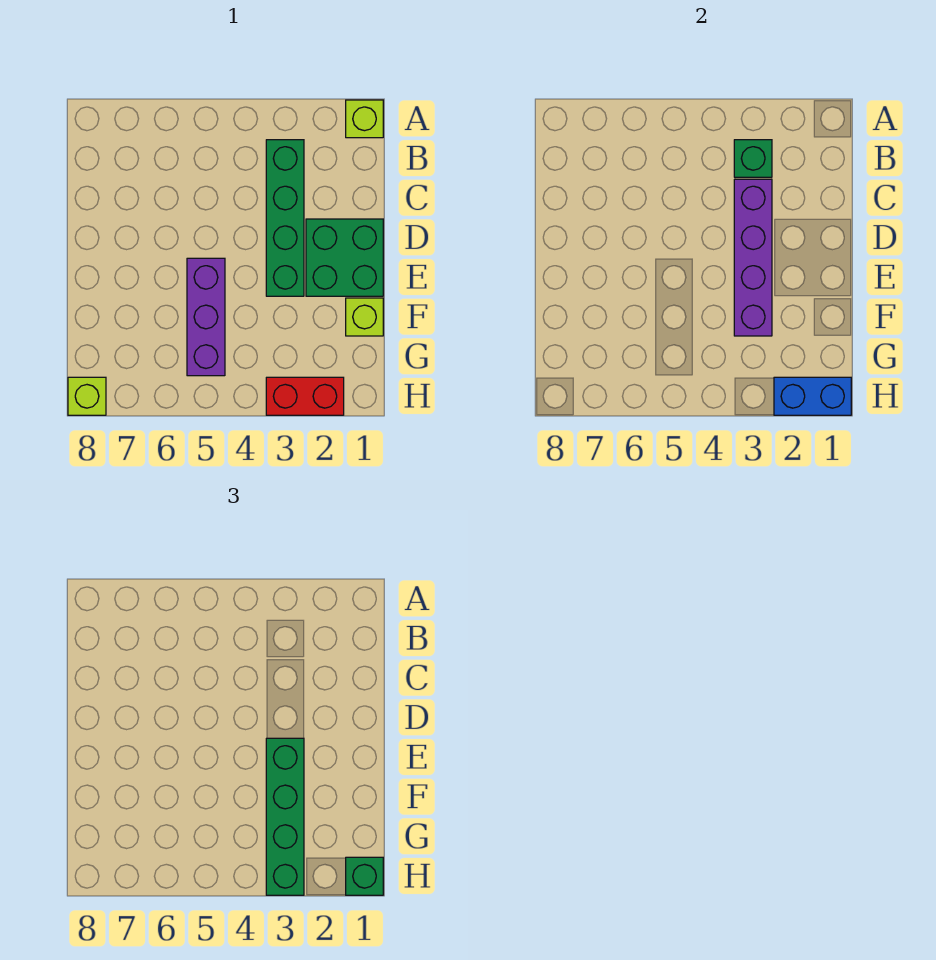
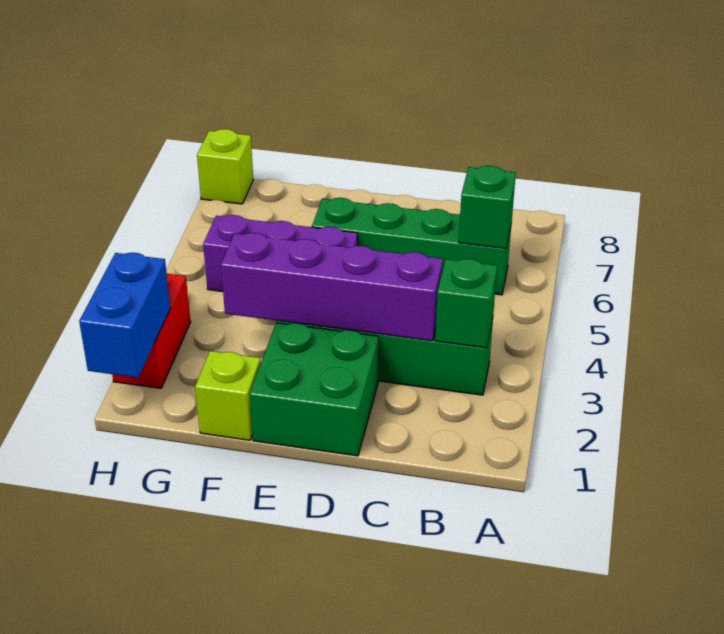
lime 1x1 brick [346,100,383,138] -> none
green 1x4 brick [266,738,304,895] -> green 1x4 brick moved to [312,198,512,295]
green 1x1 brick [346,857,383,895] -> green 1x1 brick moved to [459,166,516,249]

